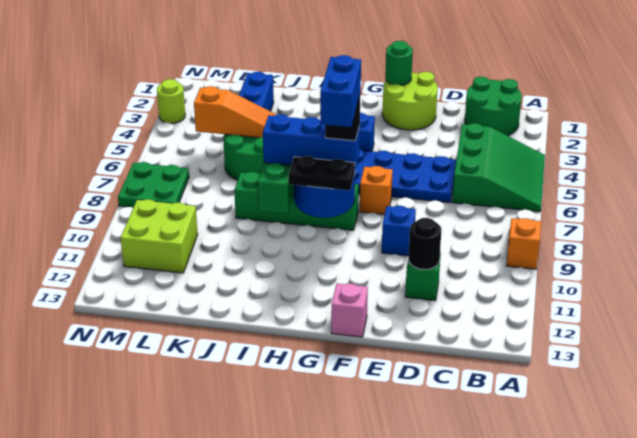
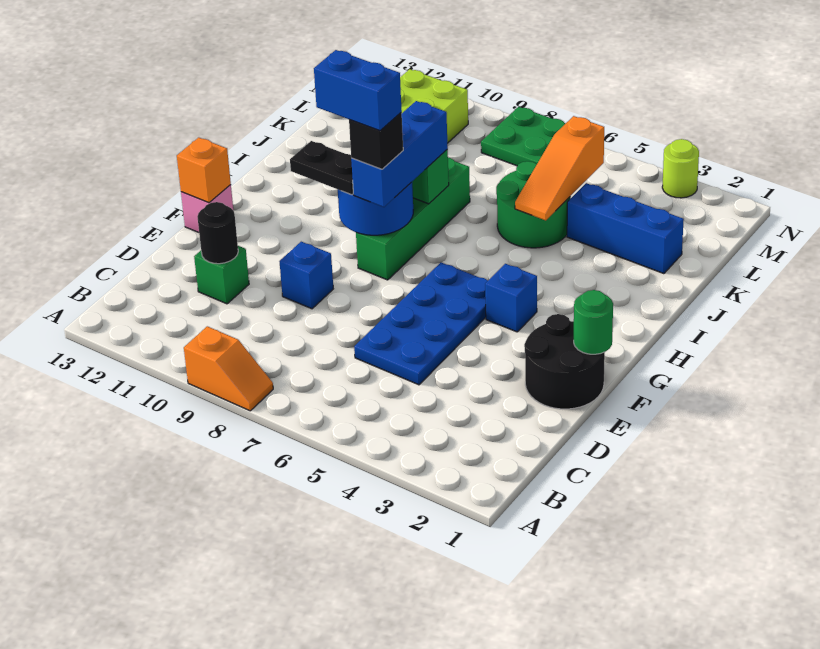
green 3x3 slope [452,123,545,212] -> none
green 2x2 round brick [465,77,522,136] -> none
lime 2x2 round brick [382,72,438,130] -> black 2x2 round brick [524,314,605,409]
orange 1x1 brick [360,166,393,215] -> orange 1x1 brick moved to [177,138,231,203]
black 1x2 plate [289,156,355,190] -> black 1x2 plate turned to [290,141,353,195]

